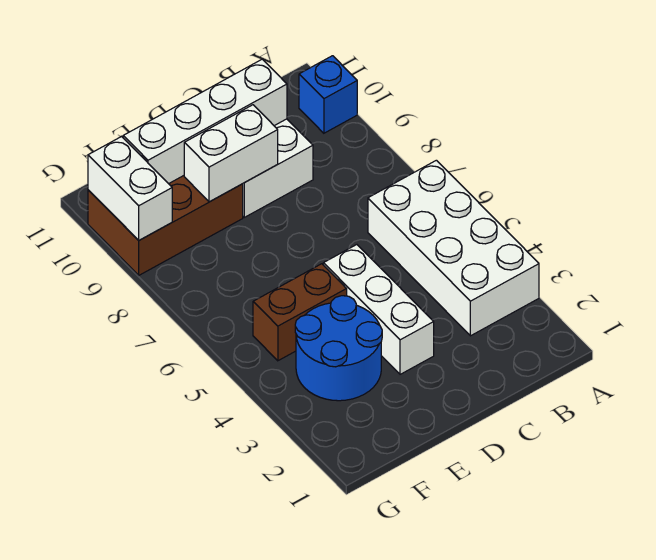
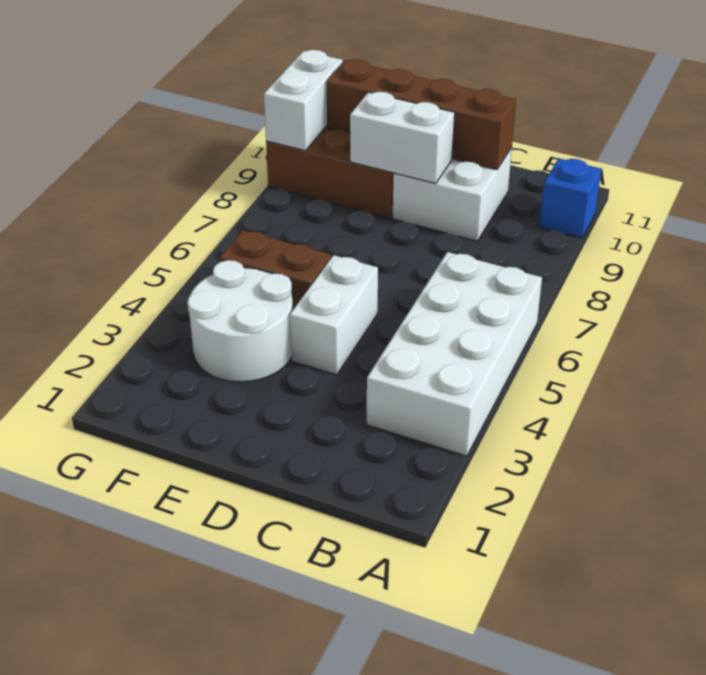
white 1x4 brick [123,59,287,184] -> brown 1x4 brick [327,59,516,170]
white 1x3 brick [323,245,434,374] -> white 1x2 brick [290,255,378,375]
blue 2x2 round brick [295,296,382,401] -> white 2x2 round brick [187,260,293,382]

